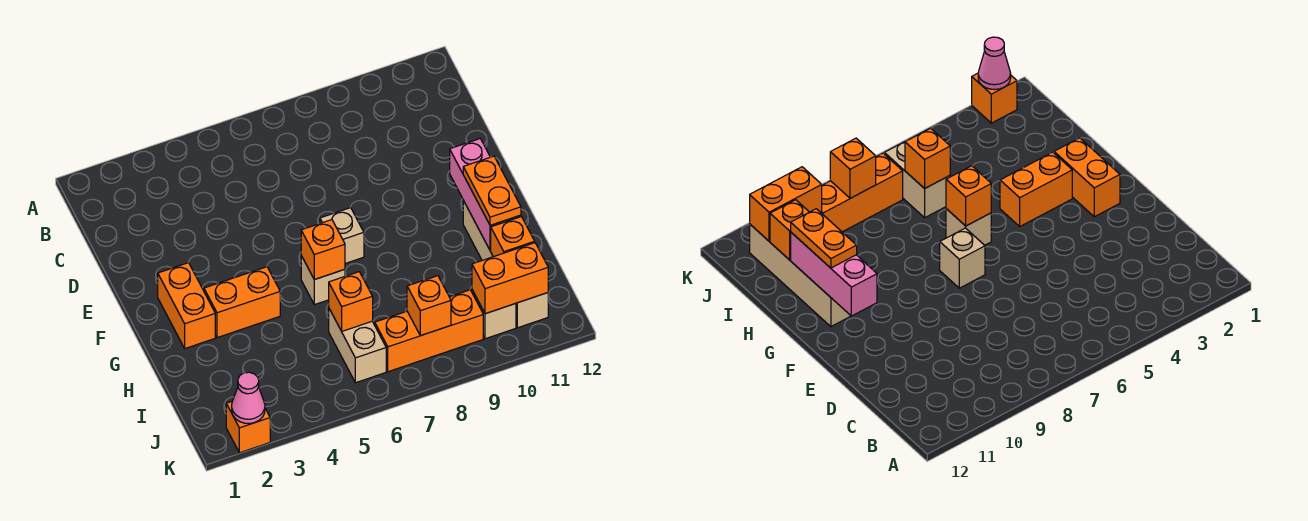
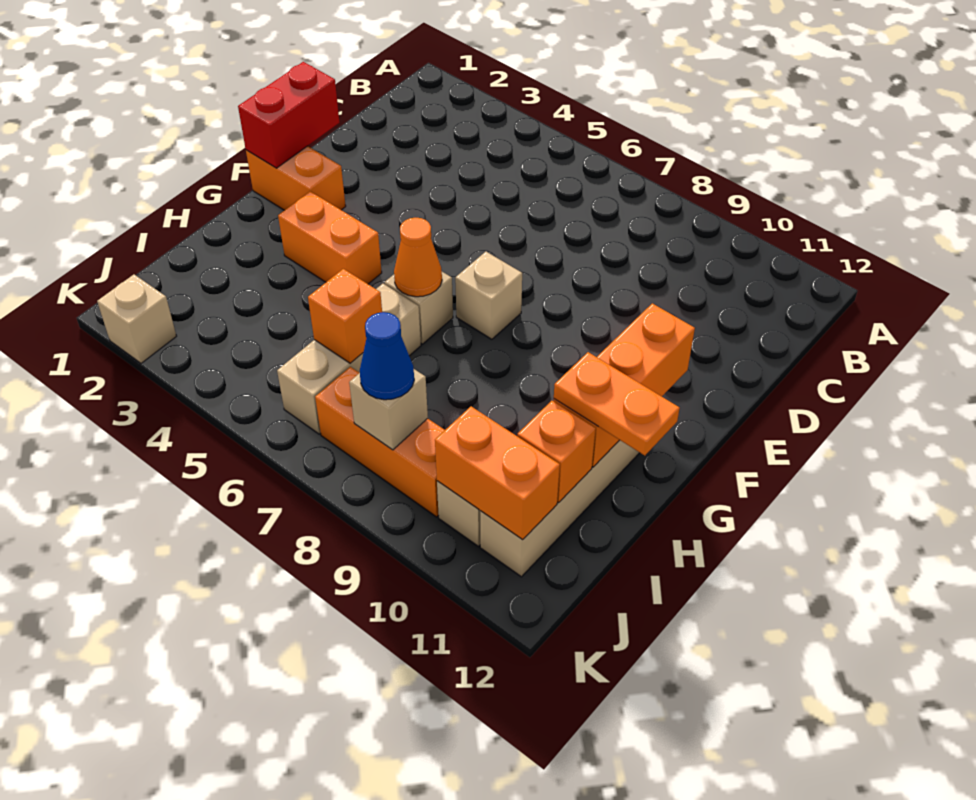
none -> red 1x2 brick [238,62,340,168]
orange 1x2 brick [158,263,215,348] -> orange 1x2 brick turned to [246,146,346,210]
pink 1x3 brick [450,139,521,250] -> orange 1x3 brick [553,303,695,467]
orange 1x1 brick [301,220,345,280] -> orange 1x1 cone [394,218,442,297]
orange 1x2 plate [463,156,521,225] -> orange 1x2 plate turned to [554,352,680,456]
tan 1x2 brick [329,309,386,383] -> tan 1x3 brick [277,284,421,434]
orange 1x1 brick [407,276,451,336] -> tan 1x1 brick [349,369,428,450]
none -> blue 1x1 cone [360,312,414,400]
orange 1x1 brick [226,401,270,453] -> tan 1x1 brick [97,275,176,363]
pink 1x1 cone [232,372,265,424] -> none

